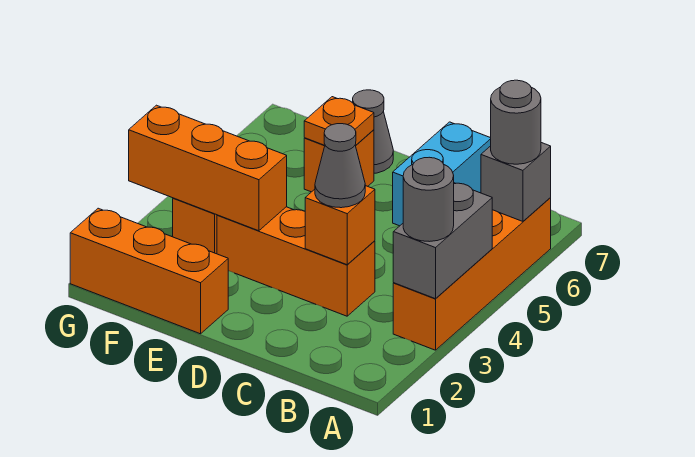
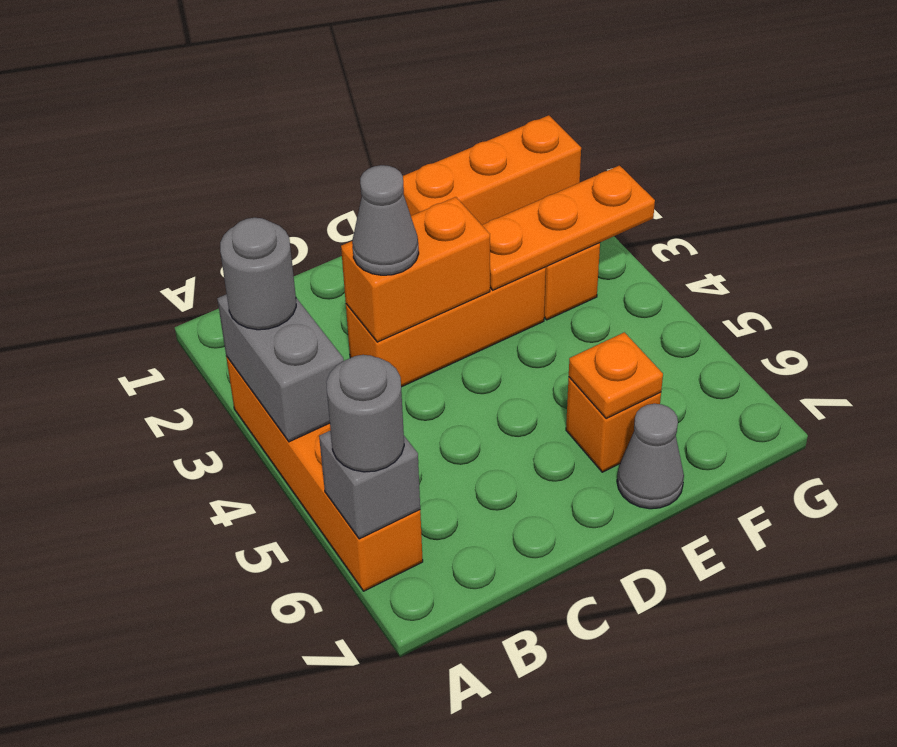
orange 1x1 brick [305,186,375,265] -> orange 1x2 brick [341,197,490,342]
cyan 1x2 brick [393,122,491,226] -> none
orange 1x3 brick [129,105,287,231] -> orange 1x3 plate [482,166,655,290]

